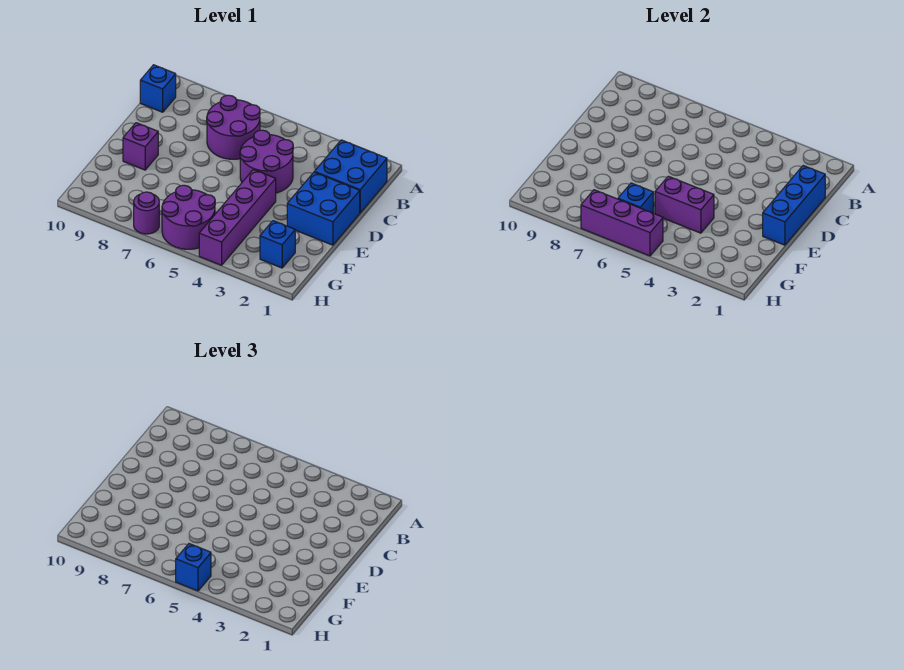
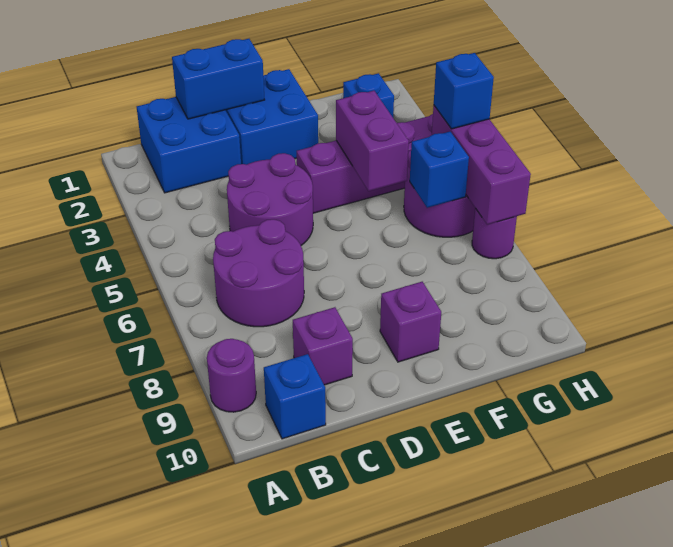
none -> purple 1x1 round brick [207,339,256,412]
blue 1x3 brick [763,166,825,245] -> blue 1x2 brick [172,39,265,119]
none -> purple 1x1 brick [293,307,353,385]

